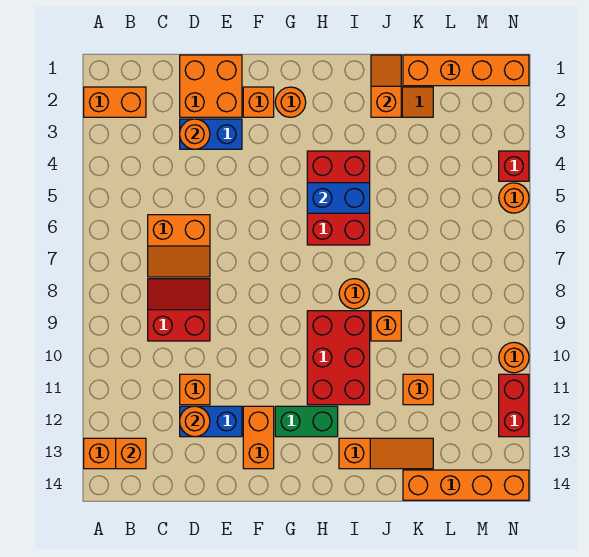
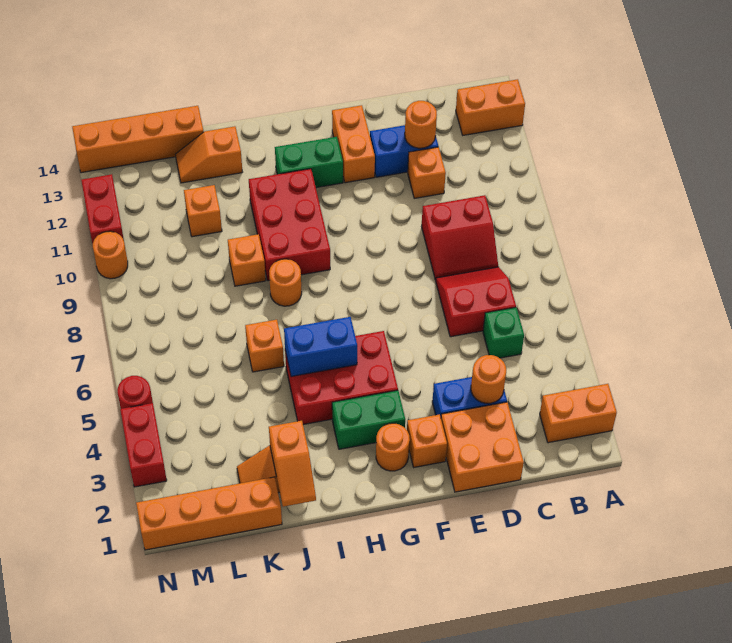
orange 1x1 brick [116,438,146,469] -> orange 1x1 brick moved to [245,320,284,372]
none -> green 1x1 brick [483,307,524,358]
orange 2x2 slope [148,215,210,277] -> red 2x2 slope [436,267,516,337]
none -> green 1x2 brick [332,390,405,449]
red 2x3 brick [307,151,370,245] -> red 2x3 brick turned to [285,331,398,425]
orange 1x3 slope [339,438,433,469] -> orange 1x2 slope [175,126,242,183]
red 1x1 brick [499,151,529,181] -> red 1x2 brick [120,403,167,487]
orange 1x1 round brick [499,183,529,213] -> red 1x1 round brick [117,376,153,409]

